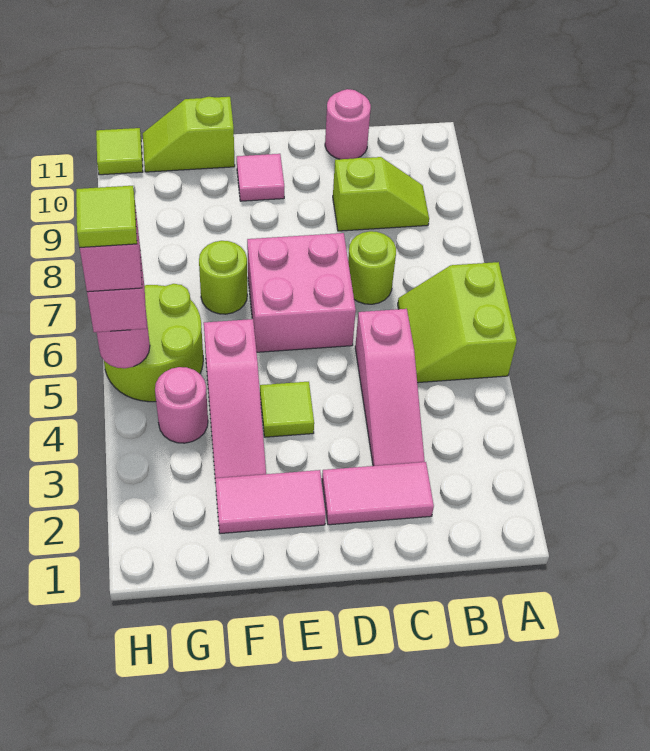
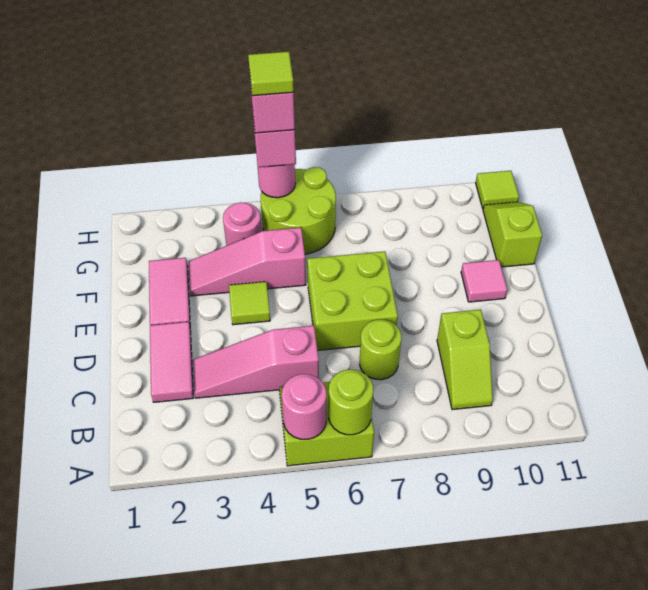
pink 1x1 round brick [325,89,371,159] -> pink 1x1 round brick moved to [282,374,326,439]
pink 2x2 brick [247,233,356,352] -> lime 2x2 brick [307,251,398,350]
lime 1x1 round brick [199,241,247,314] -> lime 1x1 round brick moved to [329,370,373,435]

